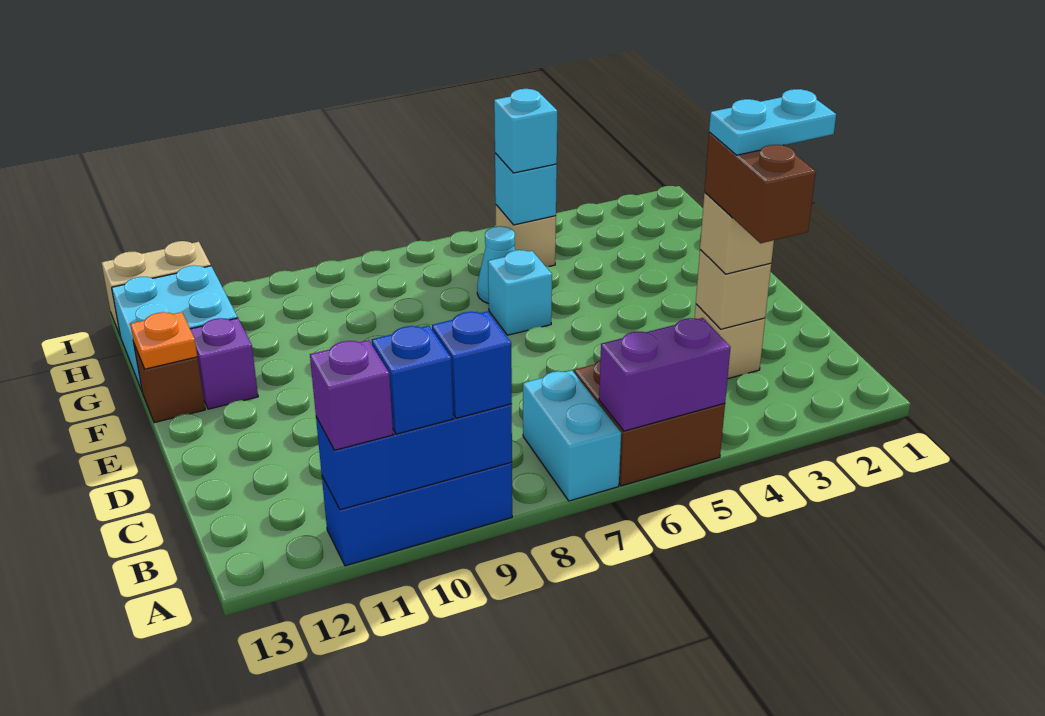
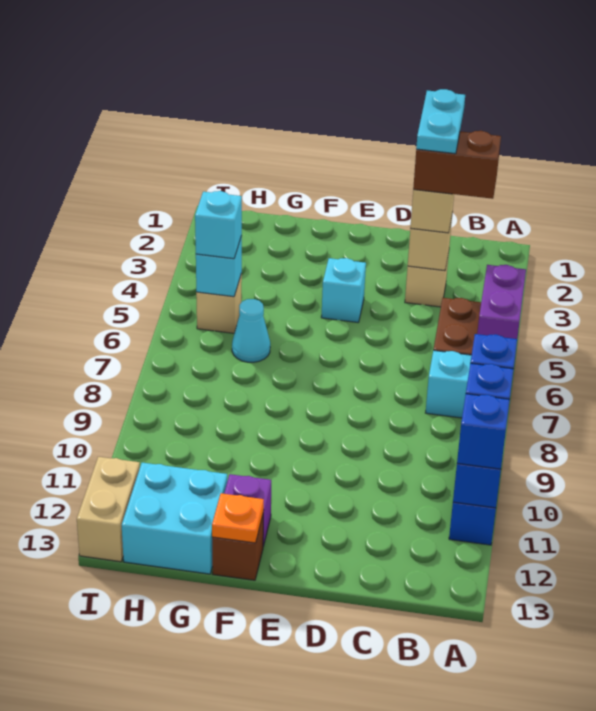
purple 1x1 brick [310,340,393,450] -> blue 1x1 brick [457,394,510,469]
cyan 1x1 brick [488,250,552,335] -> cyan 1x1 brick moved to [321,258,366,322]

